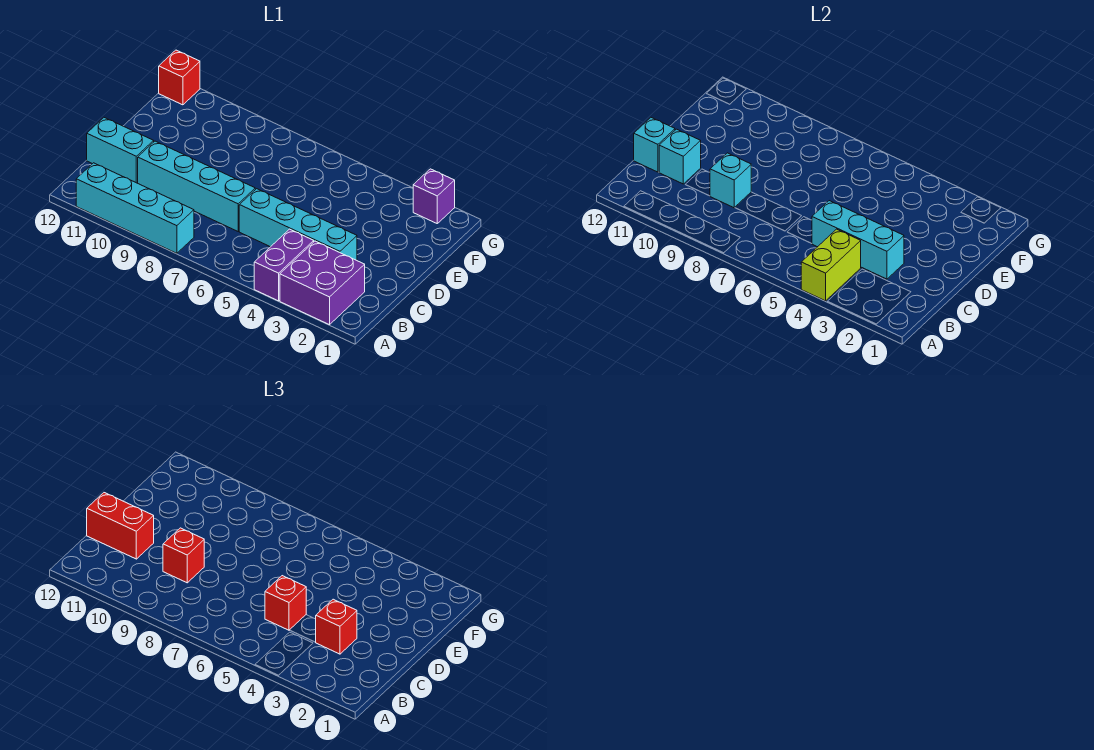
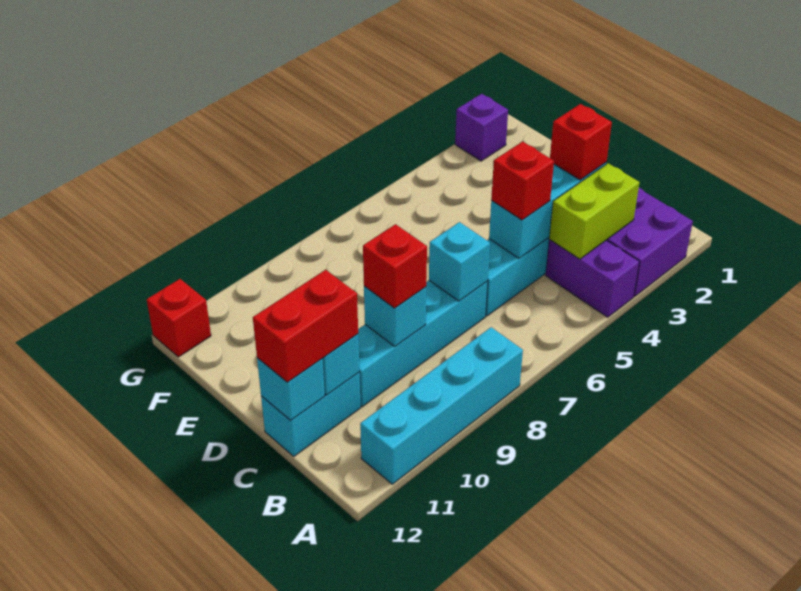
lime 1x2 brick [801,229,861,301] -> lime 1x2 brick turned to [549,163,640,259]
none -> cyan 1x1 brick [429,222,490,301]

